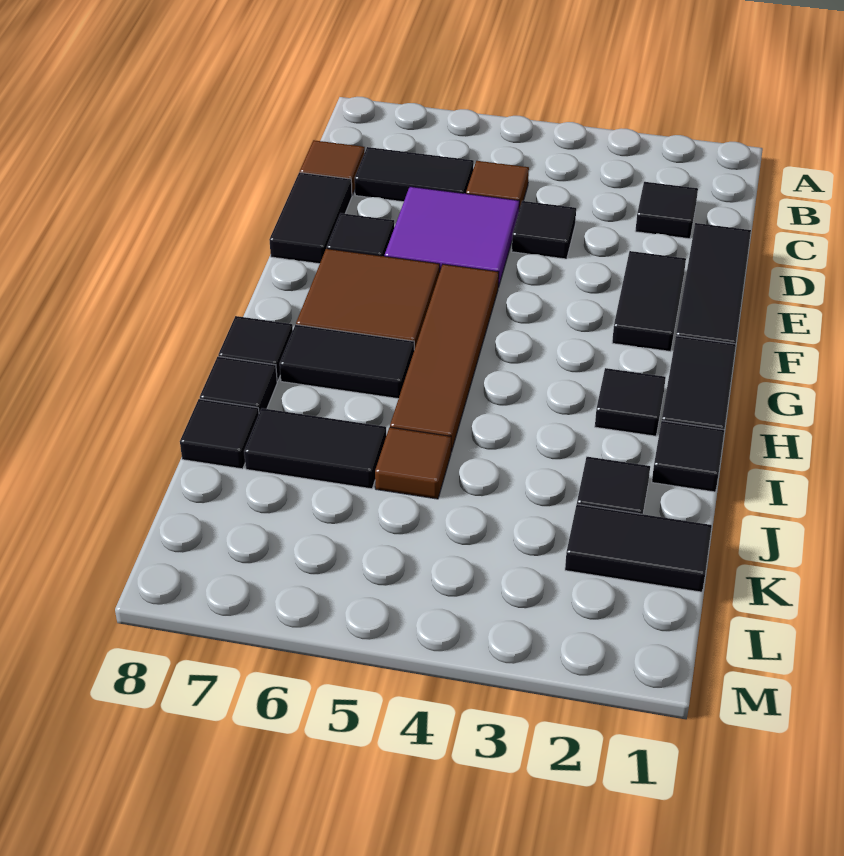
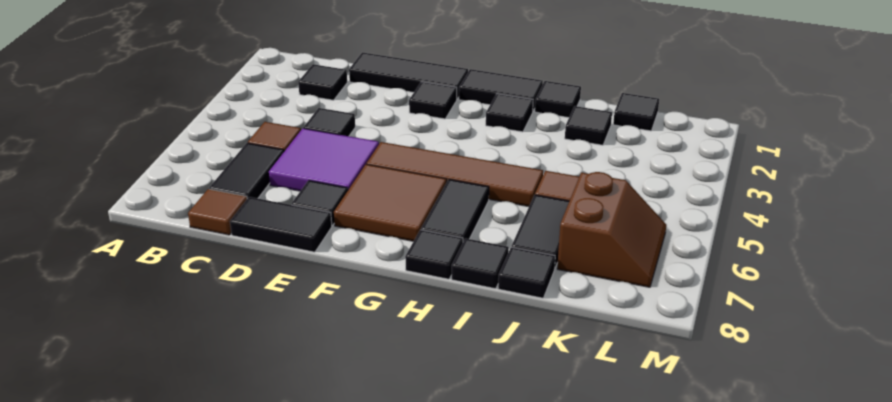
black 1x2 tile [612,251,686,352] -> black 1x1 tile [409,82,457,119]
black 1x2 tile [565,504,712,592] -> black 1x1 tile [613,93,659,131]
none -> brown 2x2 slope [557,172,666,287]

